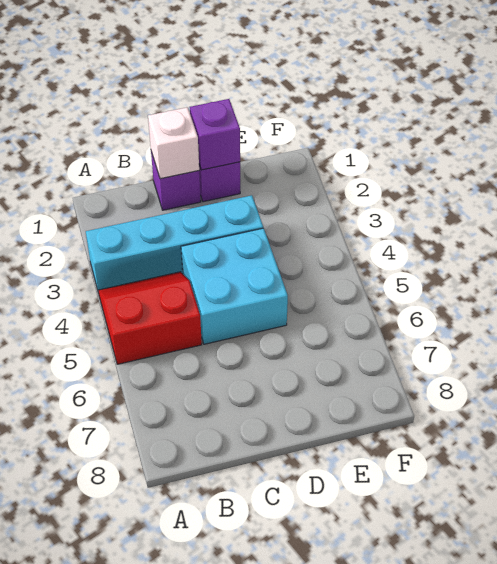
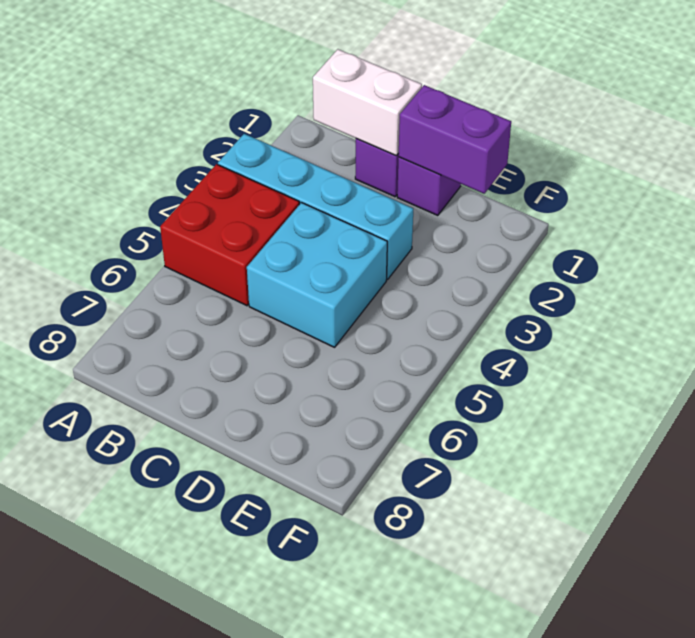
red 2x2 slope [98,272,202,364] -> red 2x2 brick [160,164,299,306]
white 1x1 brick [148,107,199,179] -> white 1x2 brick [313,49,422,156]
purple 1x1 brick [190,99,240,170] -> purple 1x2 brick [398,85,511,194]

